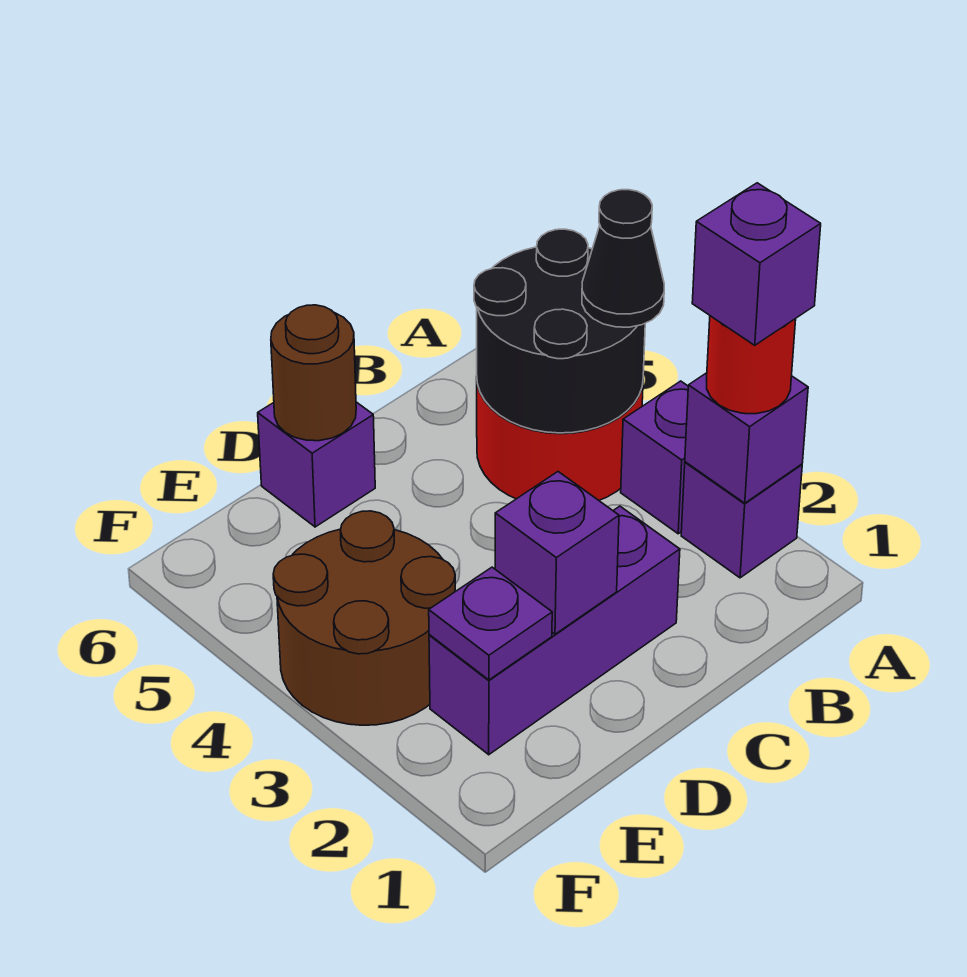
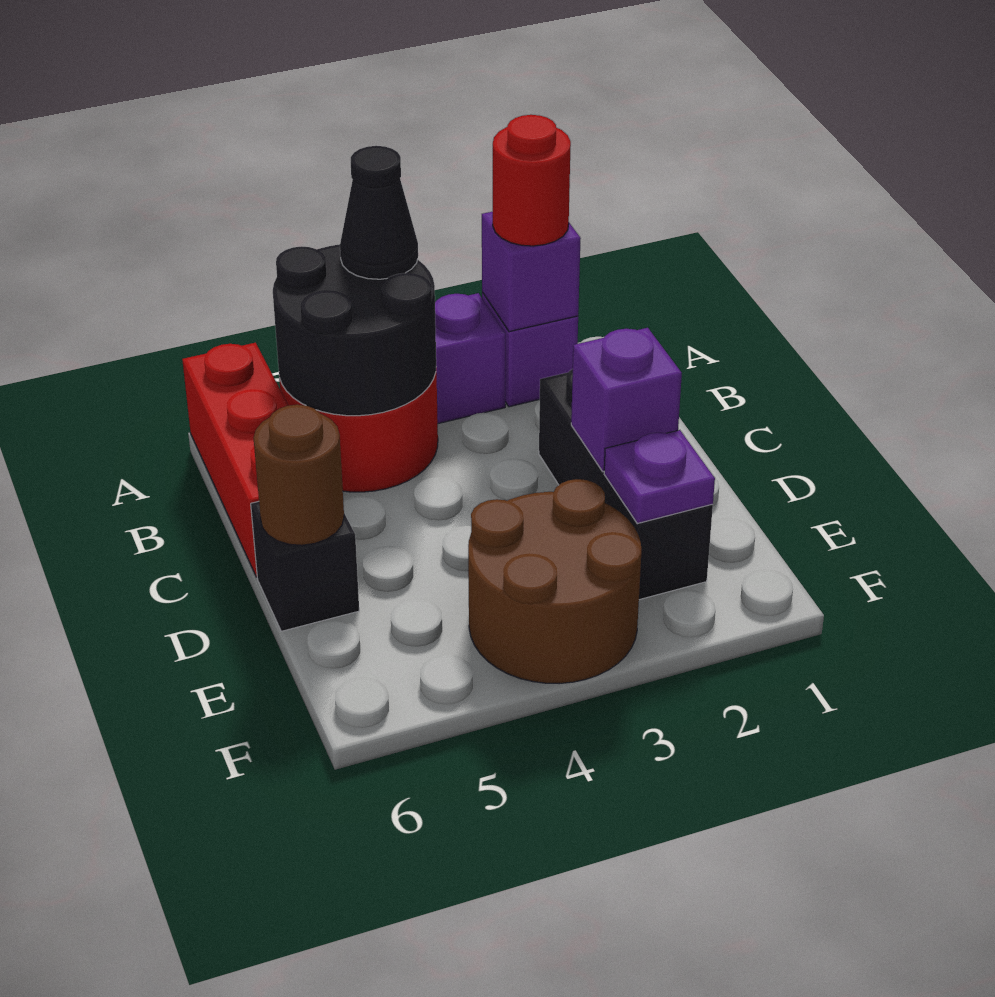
purple 1x1 brick [692,183,821,345] -> none
none -> red 1x3 brick [182,343,288,577]
purple 1x3 brick [429,506,680,755] -> black 1x3 brick [539,369,713,600]
purple 1x1 brick [258,402,375,527] -> black 1x1 brick [251,501,359,631]

